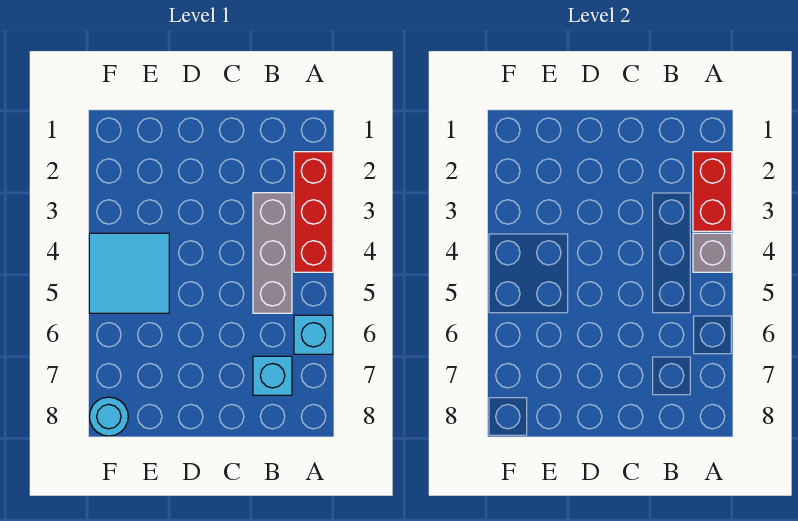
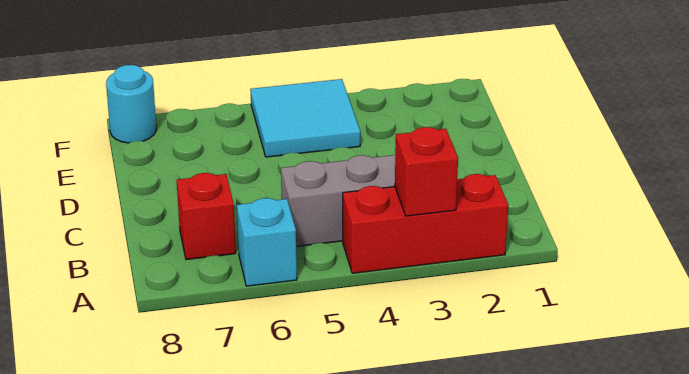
red 1x2 brick [693,152,732,231] -> red 1x1 brick [395,127,458,216]
grey 1x1 brick [693,233,732,272] -> none
cyan 1x1 brick [253,356,292,395] -> red 1x1 brick [177,173,236,260]

